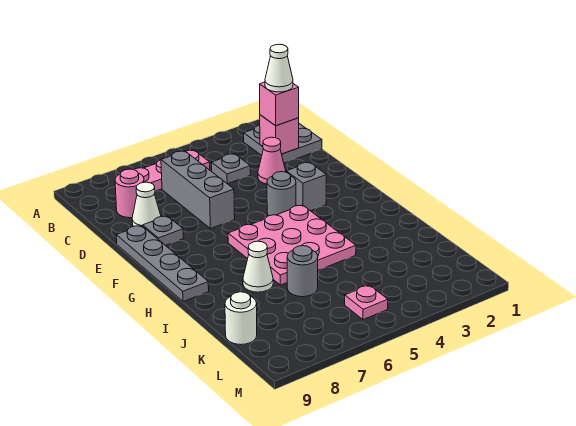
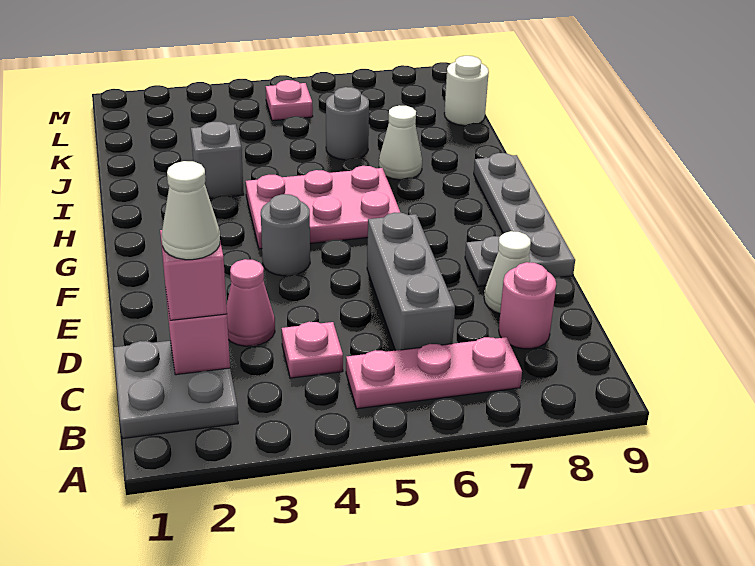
grey 1x1 plate [212,154,251,184] -> pink 1x1 plate [282,322,343,378]
grey 1x1 brick [286,162,326,211] -> grey 1x1 brick moved to [191,122,244,198]
pink 3x3 plate [228,205,356,285] -> pink 2x3 plate [246,166,401,249]

